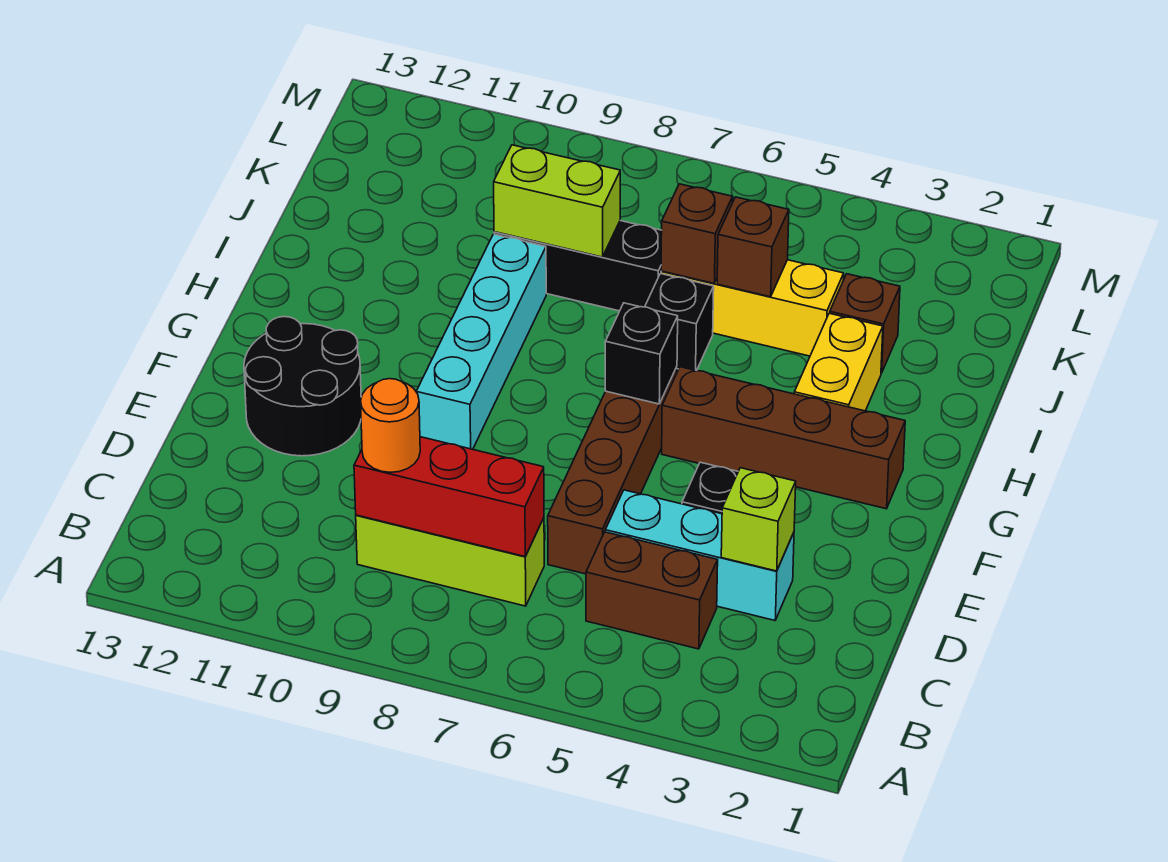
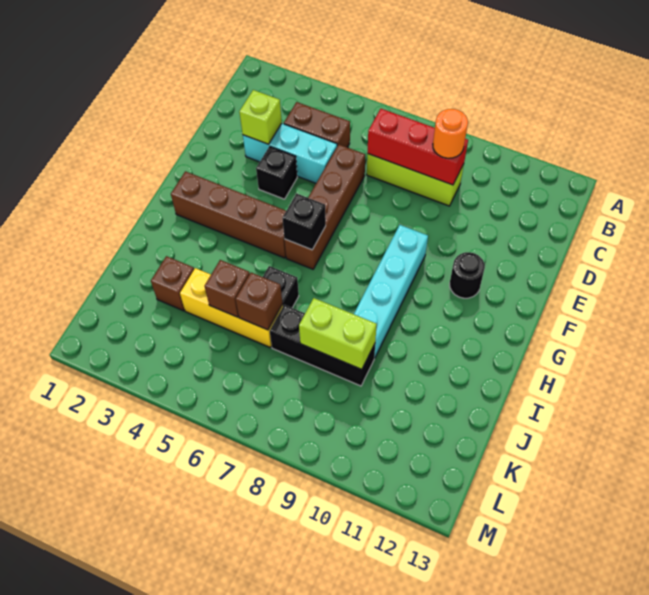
black 2x2 round brick [244,317,361,456] -> black 1x1 round brick [450,252,485,298]
yellow 1x2 brick [794,313,883,411] -> none

